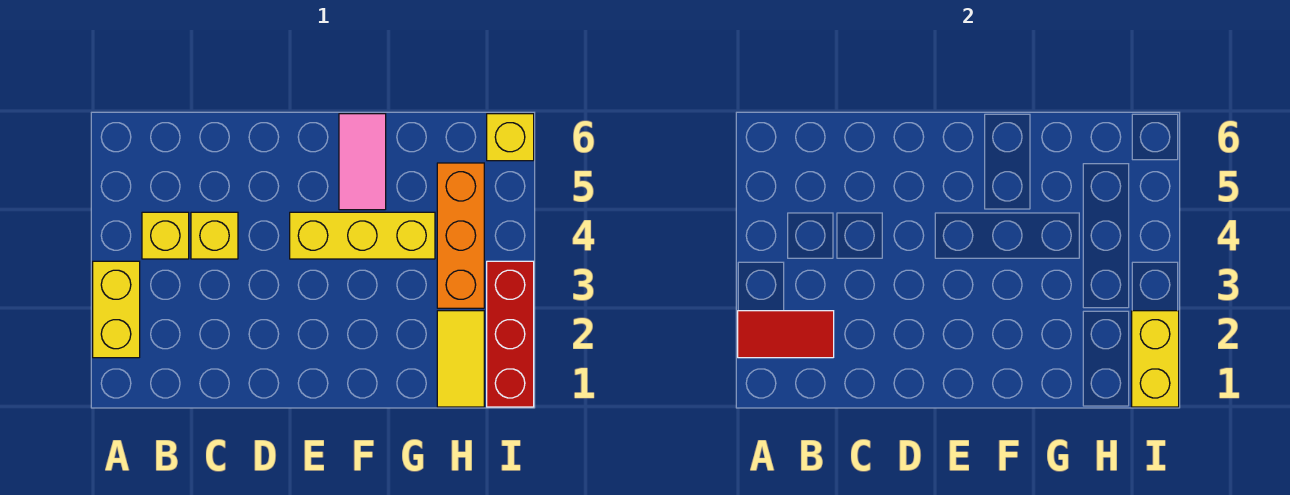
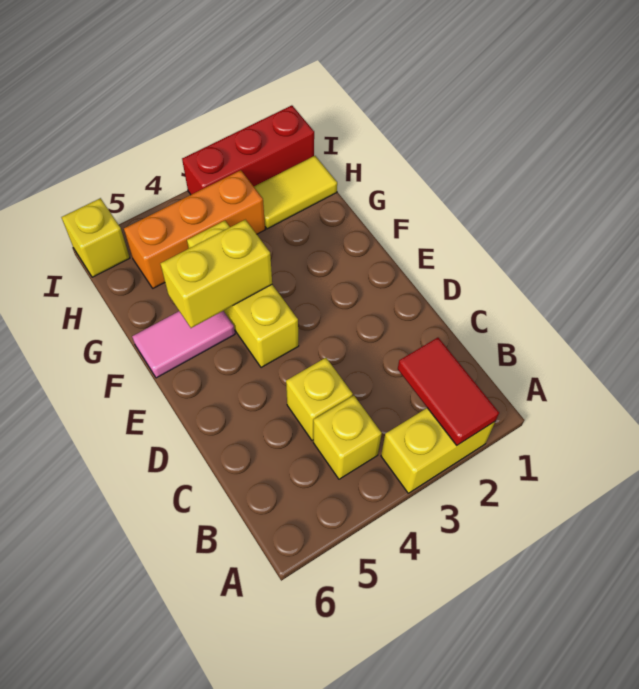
yellow 1x2 brick [1132,311,1179,407] -> yellow 1x2 brick moved to [160,220,272,328]

